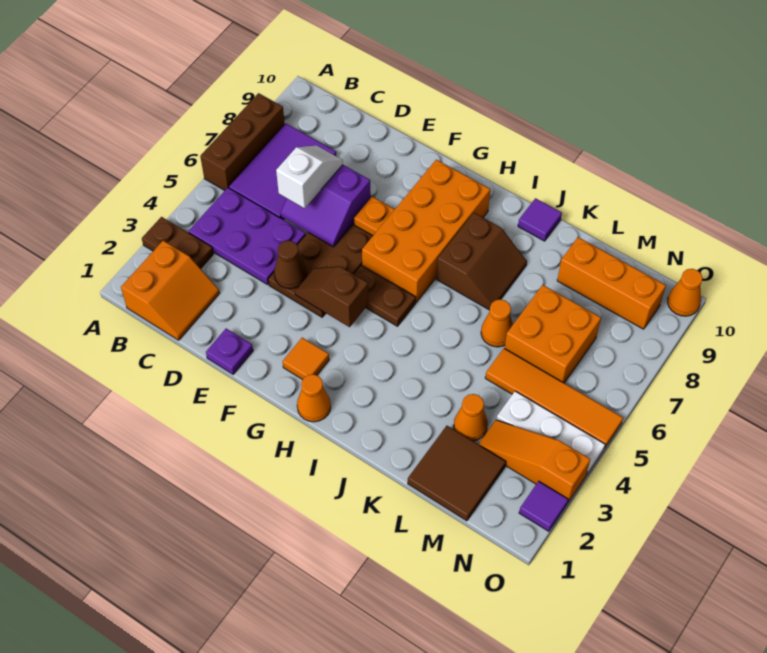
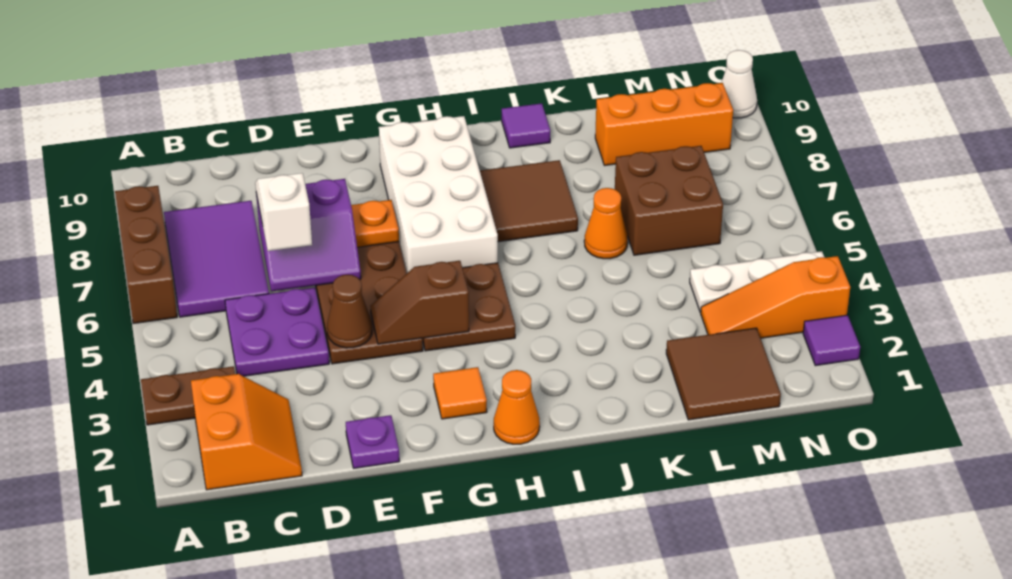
purple 2x3 plate [188,188,306,285] -> purple 2x2 plate [225,288,329,376]
brown 1x2 plate [354,265,416,326] -> brown 2x2 plate [422,263,515,351]
orange 2x4 brick [362,160,490,302] -> white 2x4 brick [379,116,498,273]
brown 2x2 slope [436,213,527,310] -> brown 2x2 tile [480,160,578,242]
orange 1x1 cone [454,394,488,441] -> none
orange 1x4 tile [485,348,623,449] -> none
orange 2x2 brick [505,285,601,383] -> brown 2x2 brick [615,146,723,255]
orange 1x1 cone [668,269,703,316] -> white 1x1 cone [721,50,757,118]

